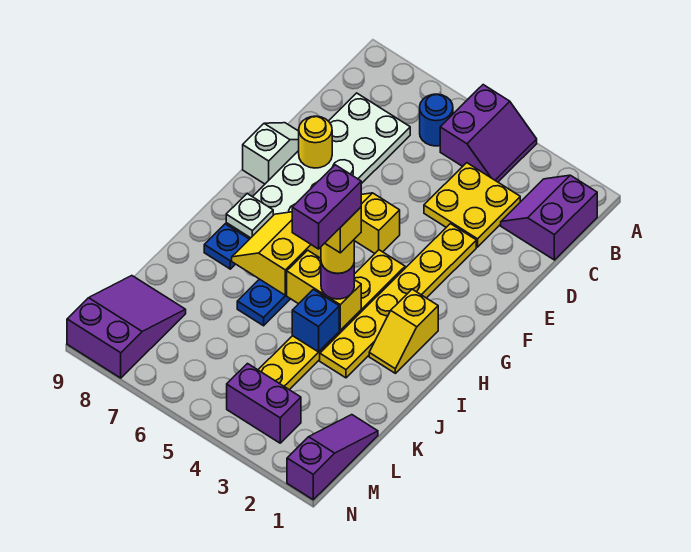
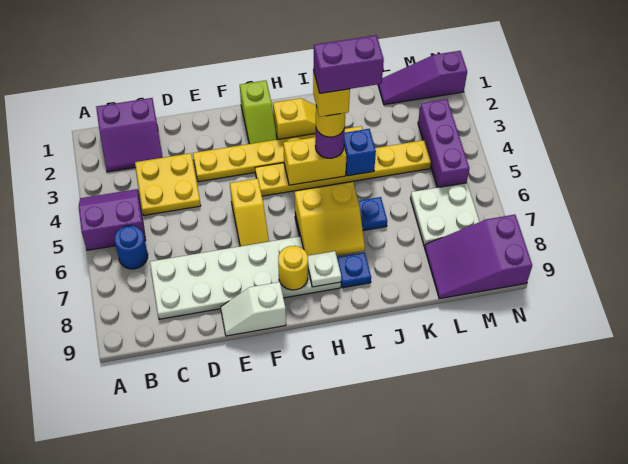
yellow 1x1 round brick [299,116,332,168] -> yellow 1x1 round brick moved to [278,246,308,290]
none -> lime 1x2 slope [240,80,277,144]
yellow 1x2 brick [286,250,361,330] -> yellow 1x2 brick turned to [283,137,347,185]
none -> white 2x2 plate [411,183,479,247]
purple 1x2 brick [227,364,301,443] -> purple 1x3 brick [418,99,469,188]

